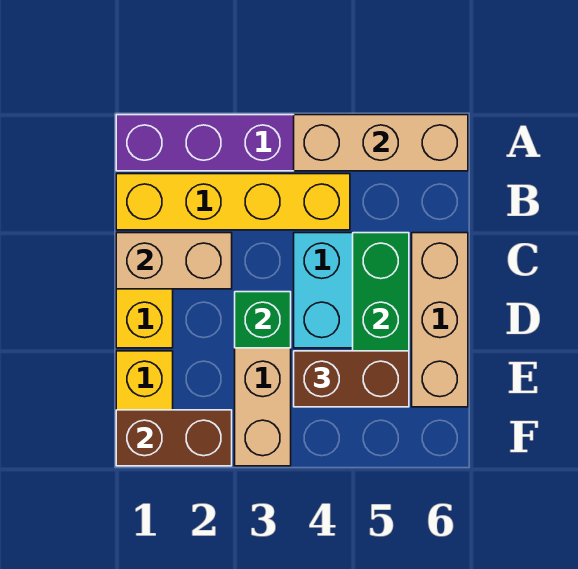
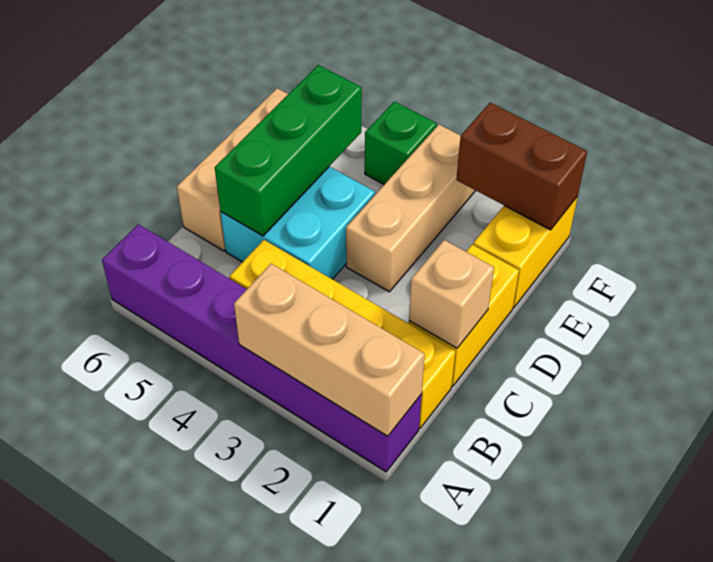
tan 1x3 brick [294,115,468,171] -> tan 1x3 brick moved to [234,264,425,436]
tan 1x2 brick [116,233,232,289] -> tan 1x1 brick [409,240,494,348]
green 1x1 brick [235,292,291,348] -> green 1x1 brick moved to [365,101,437,184]
brown 1x2 brick [294,351,409,407] -> none

